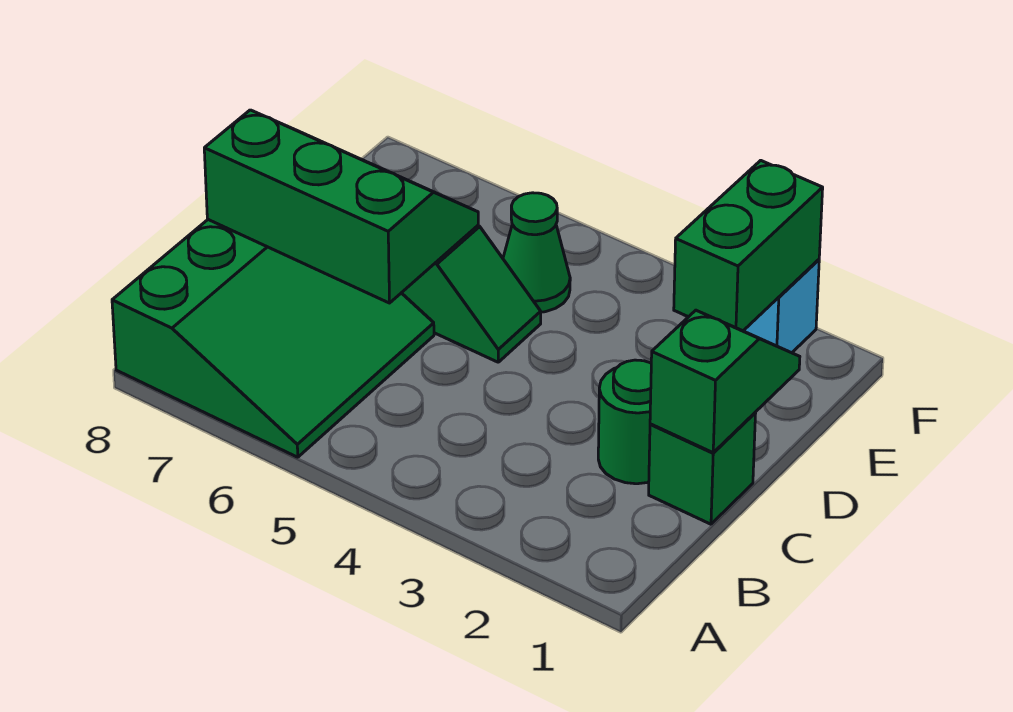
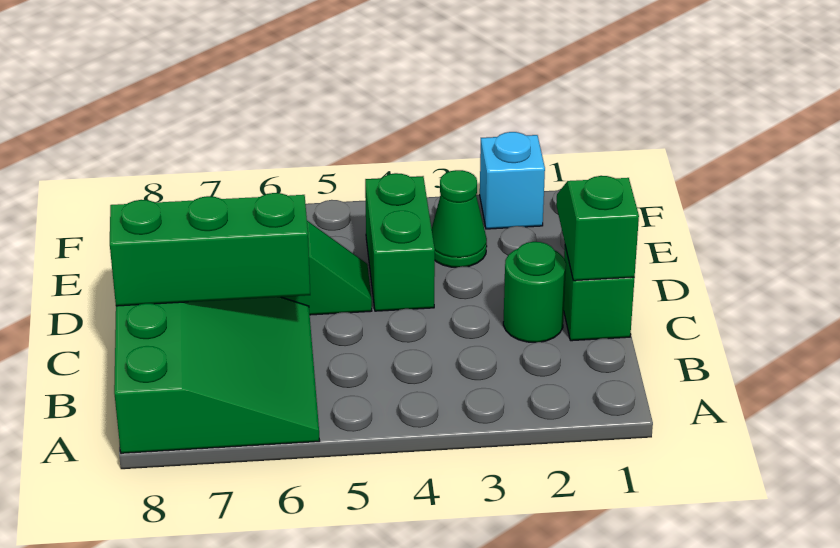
green 1x2 brick [674,160,823,331] -> green 1x2 brick moved to [365,173,435,311]
green 1x1 cone [503,193,570,312] -> green 1x1 cone moved to [432,170,487,267]

